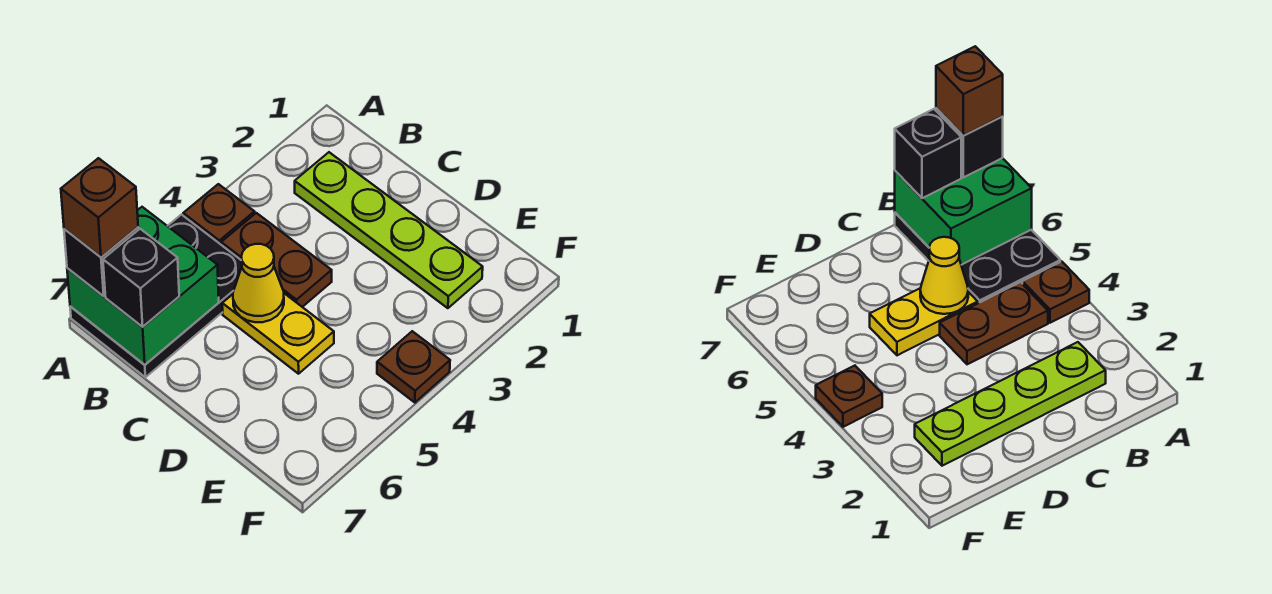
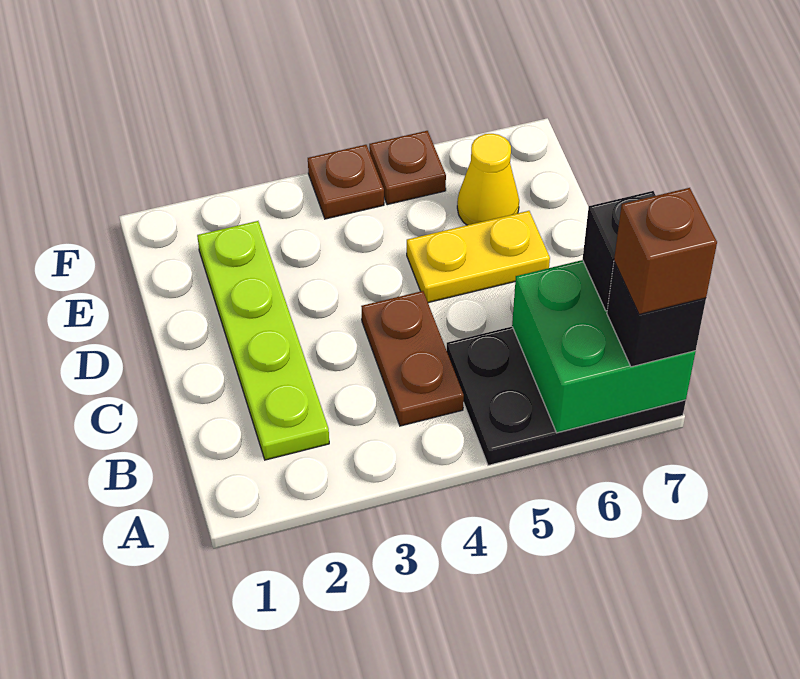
brown 1x1 plate [183,184,255,244] -> brown 1x1 plate moved to [369,131,446,205]
yellow 1x2 plate [222,293,334,374] -> yellow 1x2 plate turned to [407,211,550,303]
yellow 1x1 cone [233,244,284,322] -> yellow 1x1 cone moved to [457,134,519,225]

